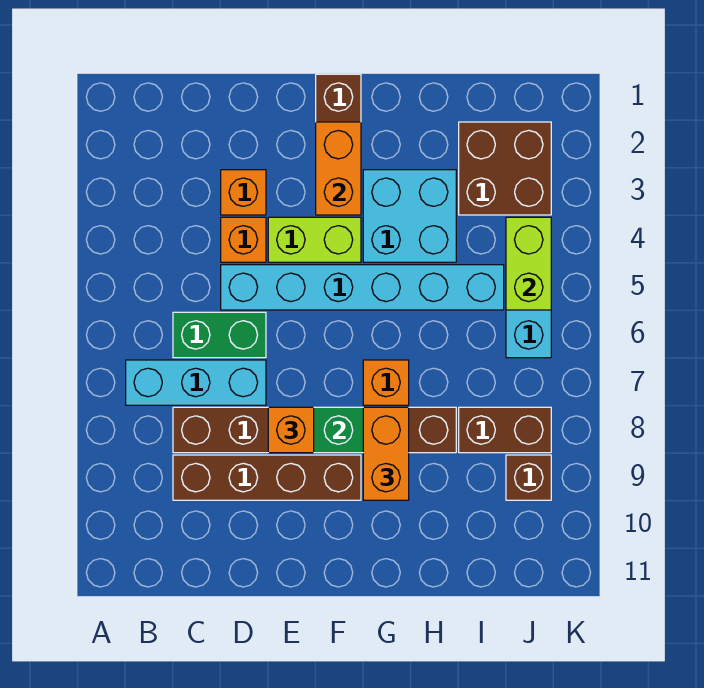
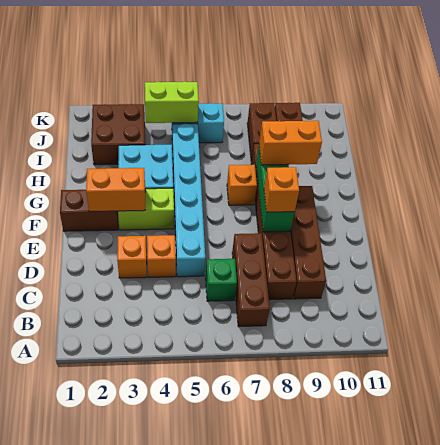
cyan 1x3 brick [126,360,266,405] -> brown 1x3 brick [232,233,270,327]
green 1x2 brick [173,312,266,358] -> green 1x1 brick [206,259,237,301]
lime 1x2 brick [268,217,361,262] -> lime 1x2 brick turned to [118,188,174,230]

